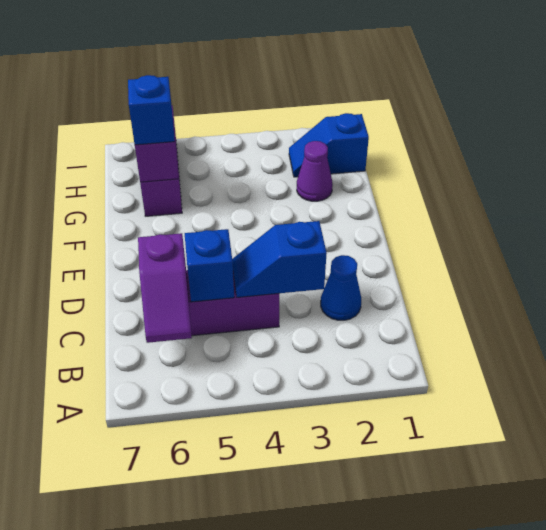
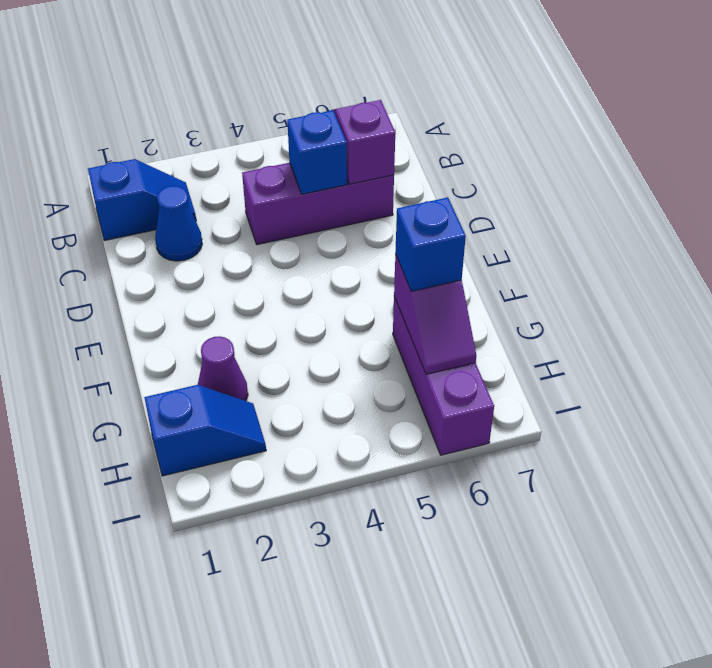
blue 1x2 slope [232,221,327,297] -> blue 1x2 slope moved to [88,159,196,241]

